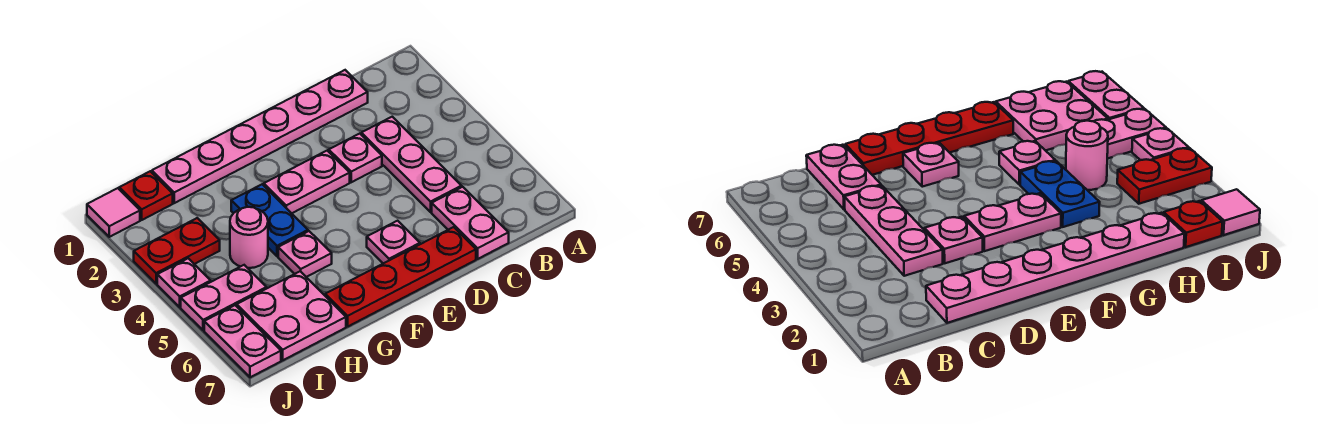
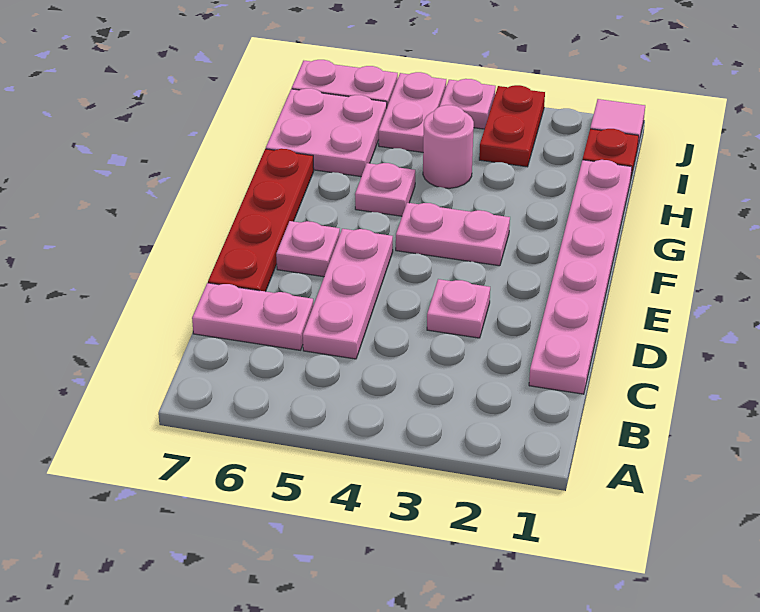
pink 1x3 plate [361,117,462,212] -> pink 1x3 plate turned to [303,229,393,359]
pink 1x2 plate [264,151,350,213] -> pink 1x2 plate turned to [396,203,510,266]
blue 1x2 plate [231,184,308,256] -> none

